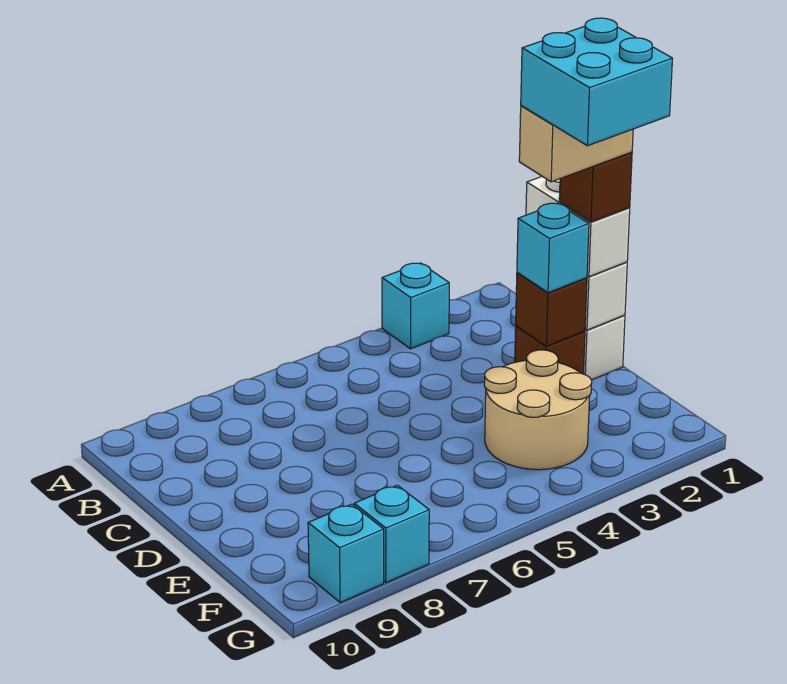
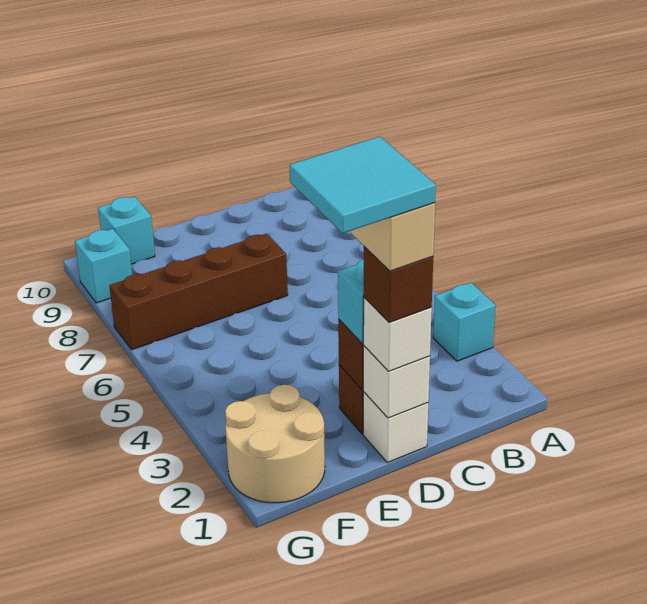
white 1x2 brick [526,177,630,277] -> white 1x1 brick [363,298,432,371]
cyan 2x2 brick [521,18,673,146] -> cyan 2x2 tile [290,137,436,233]
none -> brown 1x4 brick [109,233,288,350]
tan 2x2 round brick [484,350,592,470] -> tan 2x2 round brick moved to [225,385,325,503]
cyan 1x1 brick [354,485,429,583] -> cyan 1x1 brick moved to [98,197,155,264]

